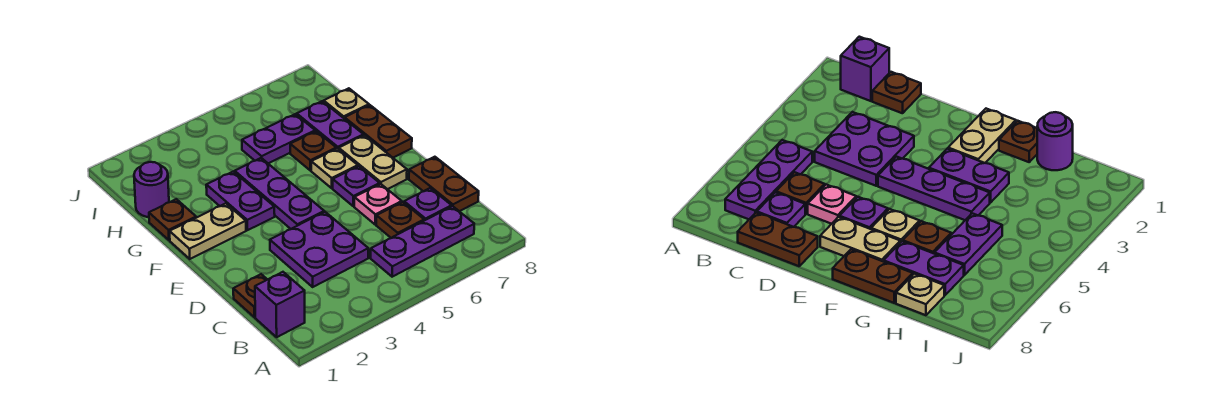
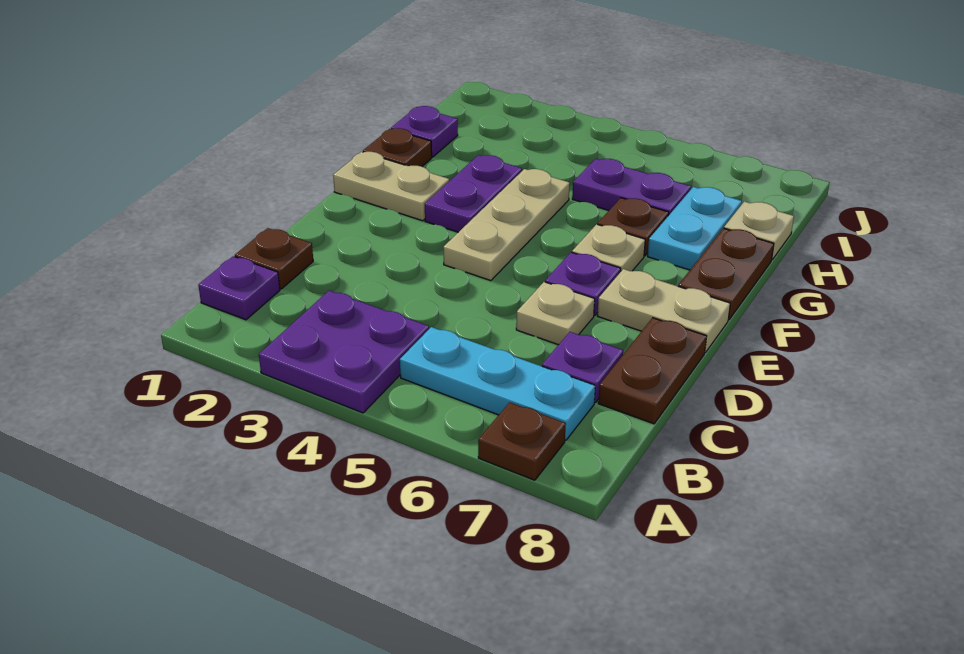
purple 1x1 brick [255,272,305,337] -> purple 1x1 plate [198,256,280,320]
purple 1x3 plate [371,206,474,277] -> cyan 1x3 plate [400,327,595,440]
purple 2x2 plate [270,212,368,287] -> purple 2x2 plate moved to [259,291,429,413]
brown 1x1 plate [376,202,424,238] -> brown 1x1 plate moved to [478,402,566,480]
pink 1x1 plate [354,184,402,225] -> tan 1x1 plate [516,282,595,345]
purple 1x3 plate [235,158,324,229] -> tan 1x3 plate [443,169,570,281]
tan 1x2 plate [339,135,407,189] -> tan 1x2 plate turned to [598,269,730,353]
purple 1x2 plate [297,101,364,149] -> cyan 1x2 plate [648,187,742,270]
purple 1x1 round brick [134,162,169,217] -> purple 1x1 plate [391,106,458,157]

